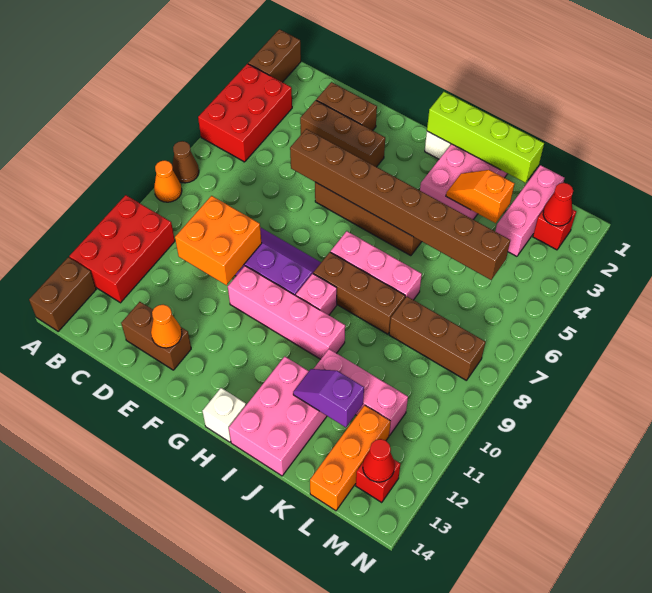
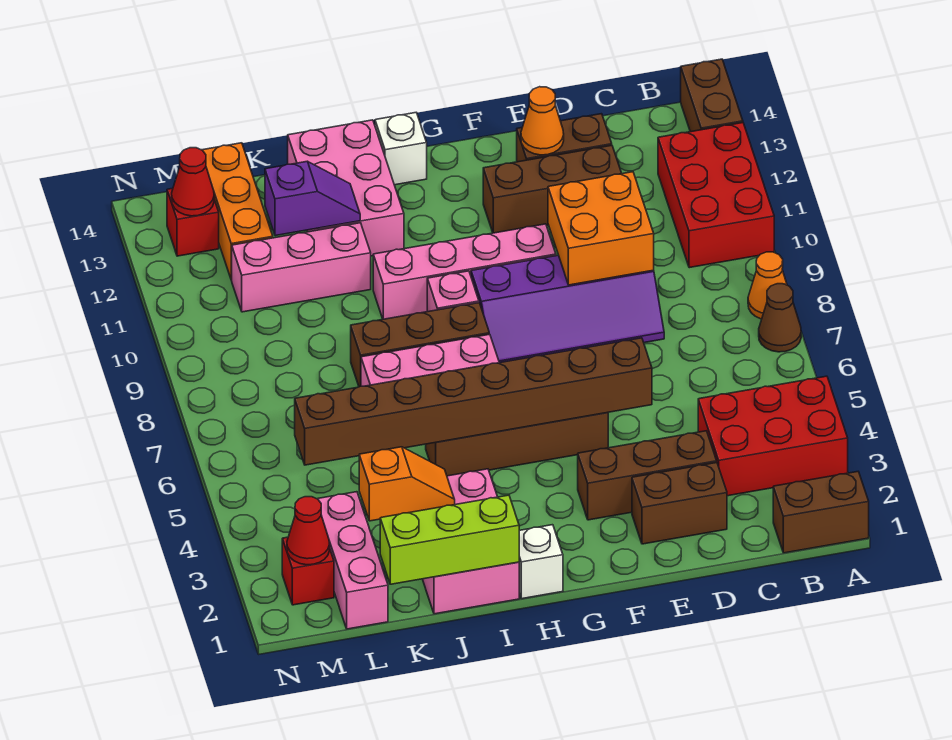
brown 1x2 brick [248,29,301,82] -> brown 1x2 brick turned to [773,472,869,553]
red 2x3 brick [198,64,292,162] -> red 2x3 brick turned to [698,376,848,496]
lime 1x4 brick [427,92,544,183] -> lime 1x3 brick [380,495,519,584]
brown 1x3 brick [389,297,486,381] -> brown 1x3 brick moved to [483,145,622,233]

